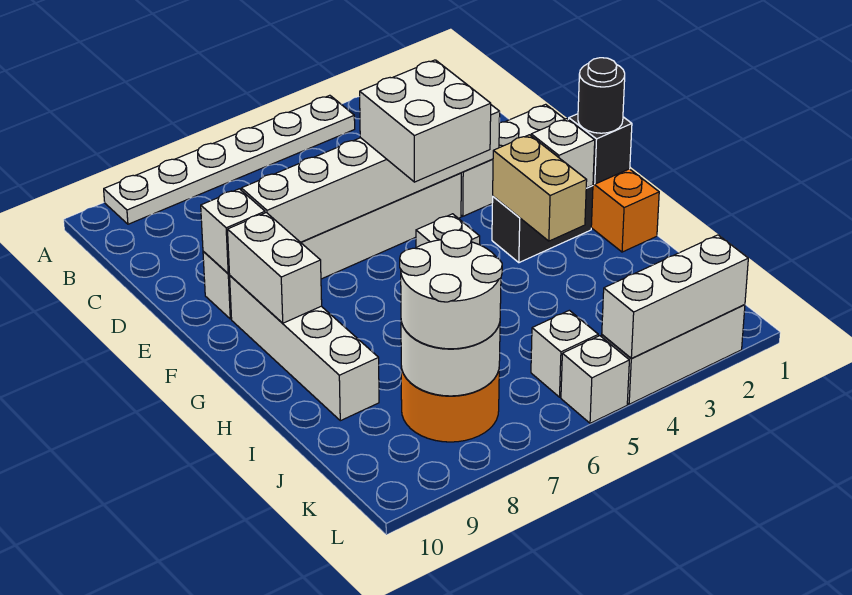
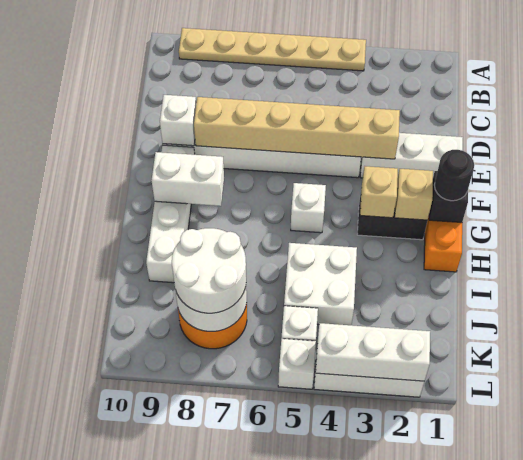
white 1x6 plate [104,95,355,224] -> tan 1x6 plate [179,28,366,71]
white 1x6 brick [241,105,500,242] -> tan 1x6 brick [194,97,400,159]
white 2x2 brick [360,60,491,182] -> white 2x2 brick moved to [284,243,357,325]
white 1x2 brick [227,213,322,323] -> white 1x2 brick turned to [151,152,224,206]
white 1x1 brick [531,119,595,188] -> tan 1x1 brick [395,169,433,220]
tan 1x2 brick [493,135,587,241] -> tan 1x1 brick [360,166,398,218]

